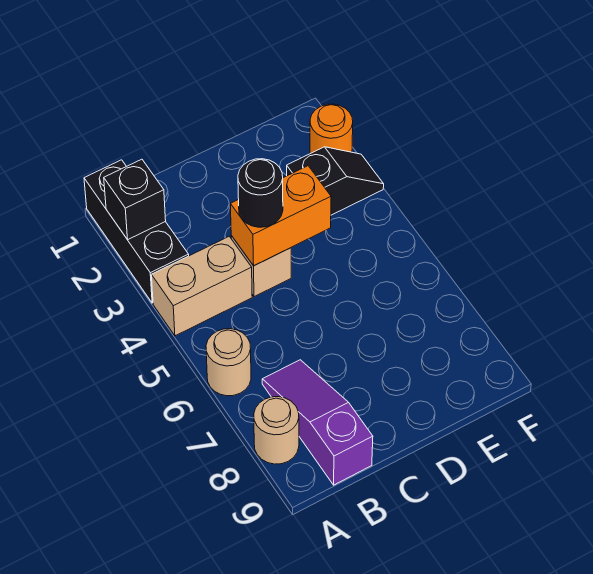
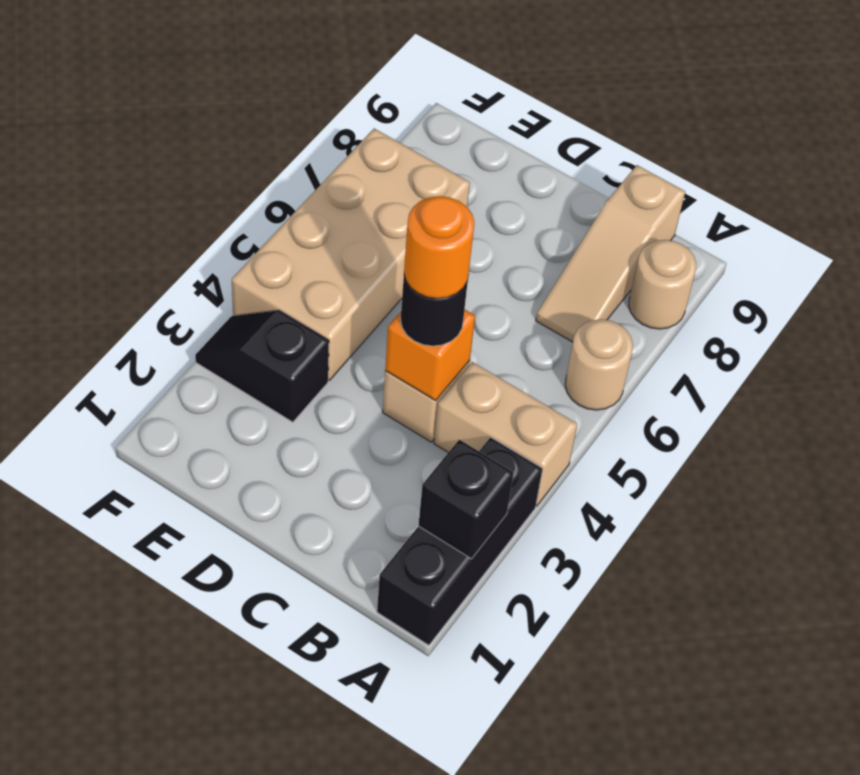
purple 1x3 slope [262,360,373,485] -> tan 1x3 slope [536,165,685,342]
orange 1x2 brick [230,166,331,266] -> orange 1x1 brick [385,310,475,400]
none -> tan 2x4 brick [232,129,470,380]
orange 1x1 round brick [310,104,353,154] -> orange 1x1 round brick moved to [404,196,474,299]

